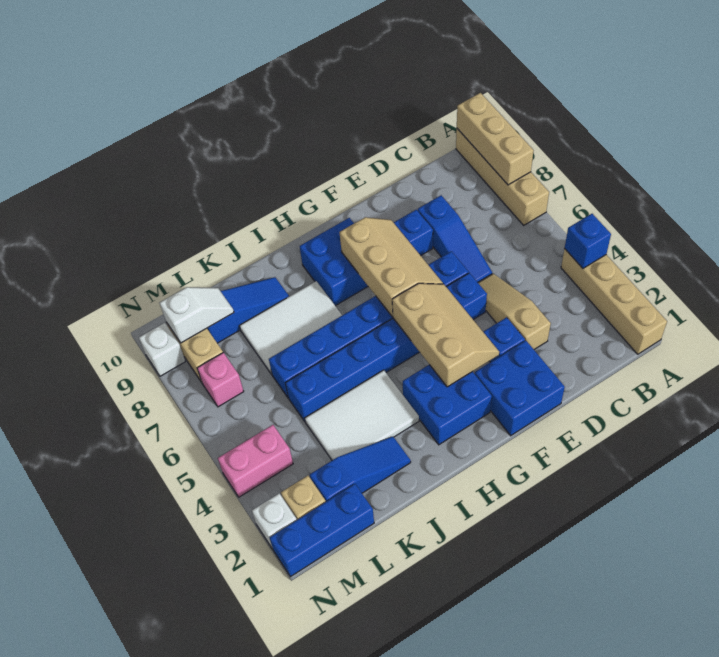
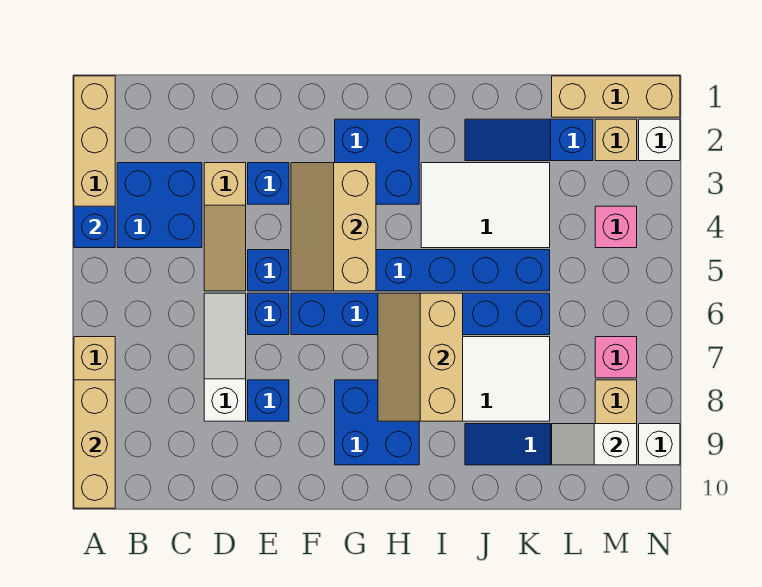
blue 1x3 slope [418,195,492,282] -> white 1x3 slope [204,293,246,421]
blue 2x2 brick [475,340,565,436] -> blue 2x2 brick moved to [117,163,202,248]
tan 2x3 slope [339,217,443,317] -> tan 2x3 slope moved to [378,293,463,421]
blue 1x3 brick [269,484,374,577] -> tan 1x3 brick [552,76,680,117]
pink 1x2 brick [218,425,293,497] -> pink 1x1 brick [595,206,637,248]

